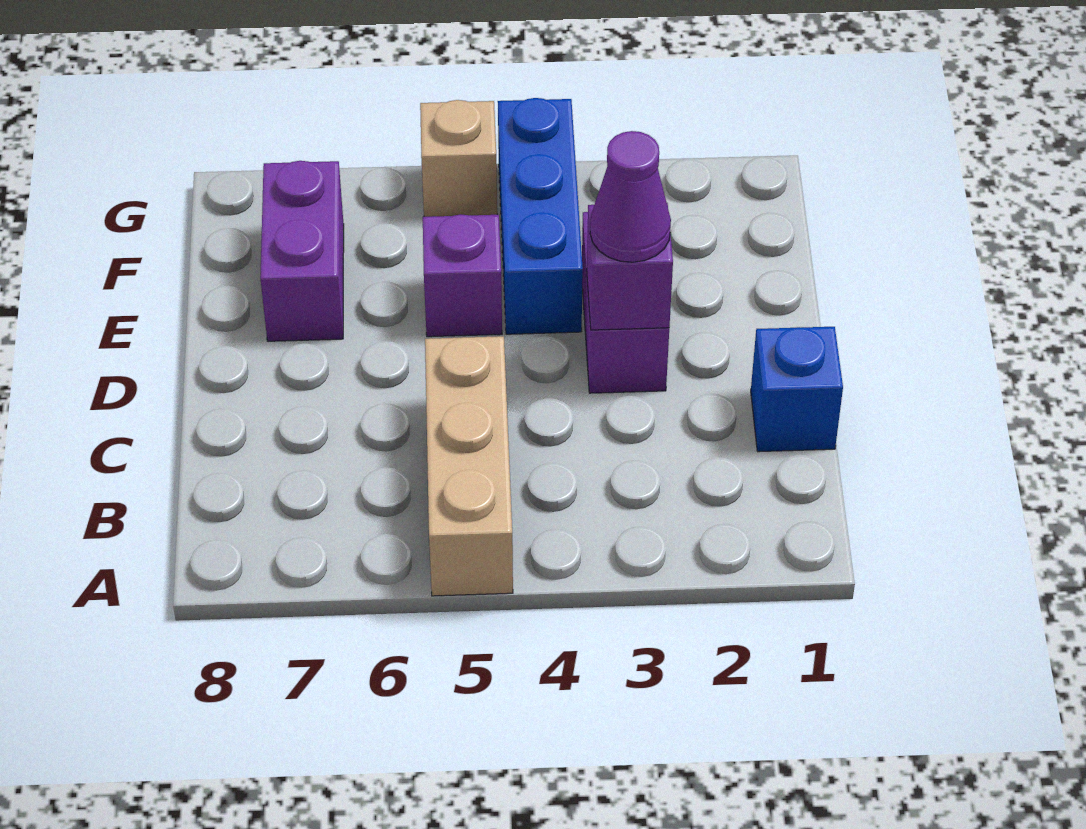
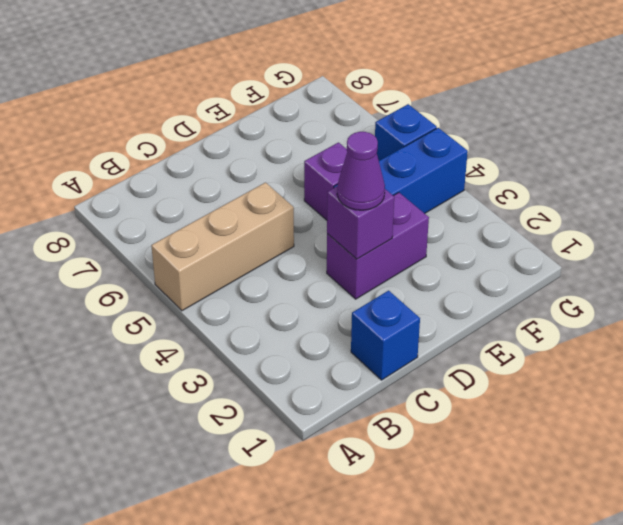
purple 1x2 brick [260,161,344,341] -> none
tan 1x1 brick [420,100,497,217] -> blue 1x1 brick [375,104,437,161]

